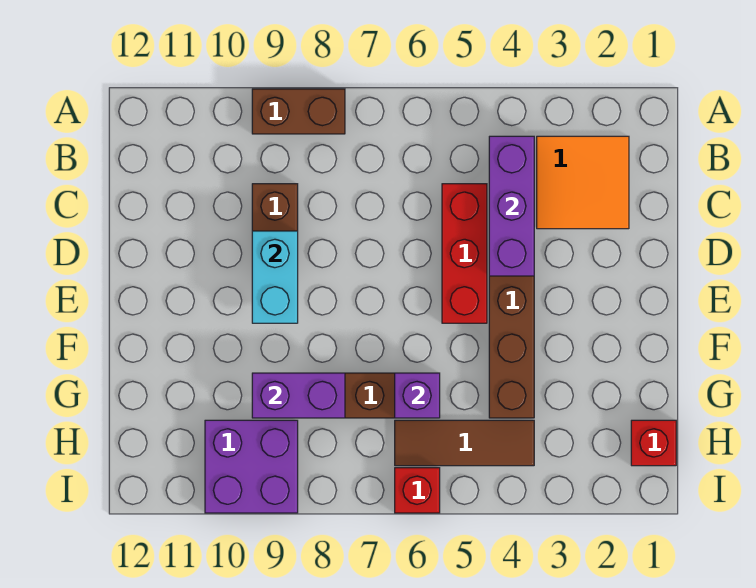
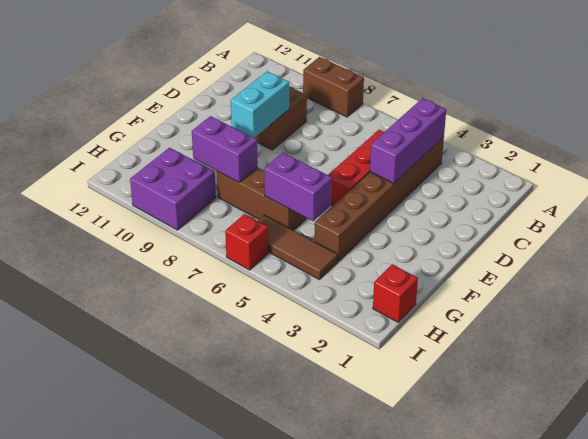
orange 2x2 tile [537,136,629,229] -> none
purple 1x1 brick [395,373,440,418] -> purple 1x2 brick [264,153,332,221]

